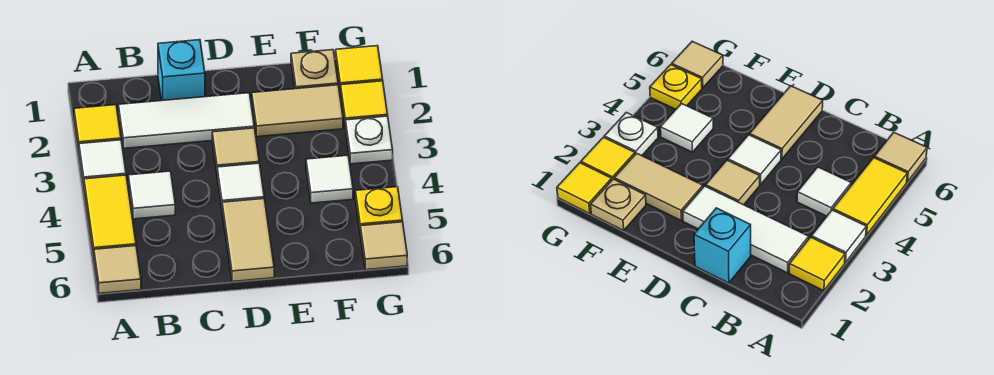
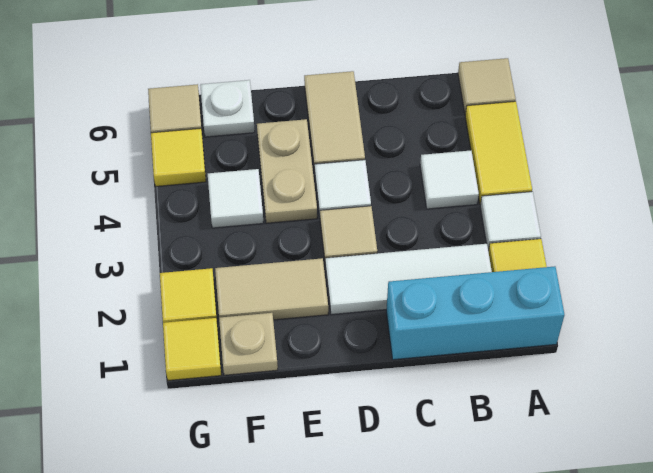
cyan 1x1 brick [158,40,205,101] -> cyan 1x3 brick [386,266,565,360]
none -> tan 1x2 plate [257,119,317,223]
white 1x1 plate [346,116,393,164] -> white 1x1 plate moved to [200,80,255,137]
yellow 1x1 plate [355,187,403,229] -> yellow 1x1 tile [151,128,206,186]

